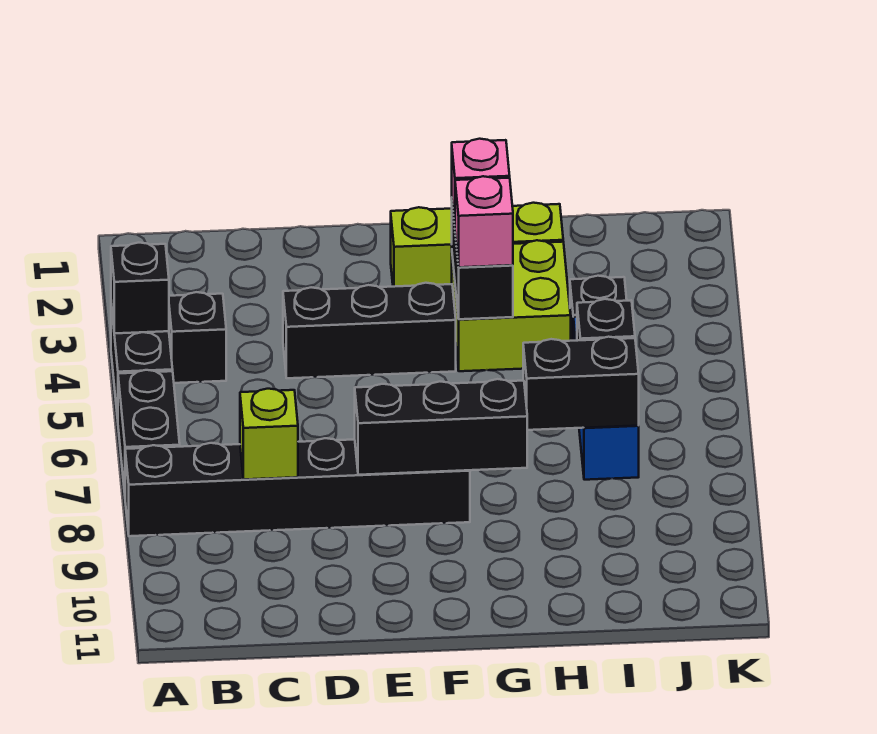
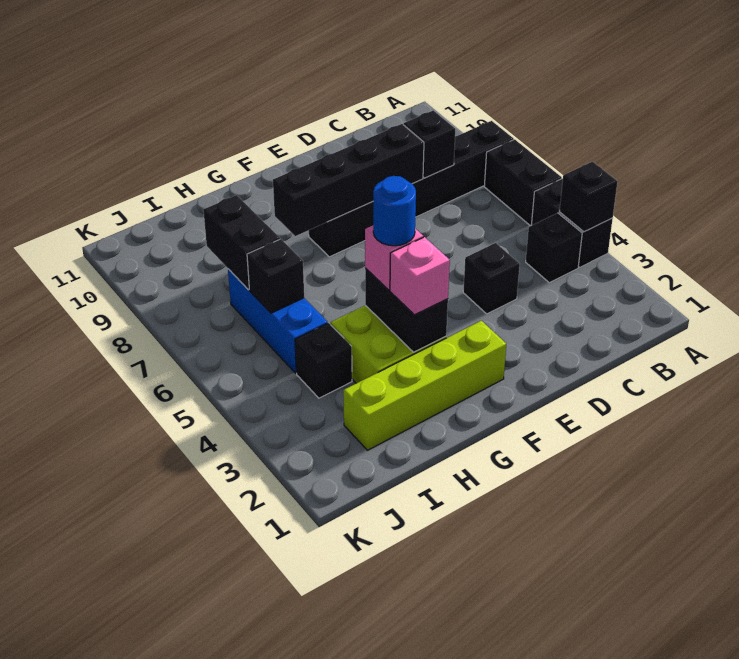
lime 1x1 brick [240,389,298,479] -> black 1x1 brick [404,110,455,178]
black 1x3 brick [283,283,456,378] -> black 1x1 brick [463,243,520,314]
black 1x3 brick [355,379,527,475] -> black 1x4 brick [273,124,424,236]
lime 1x3 brick [391,203,563,287] -> lime 1x4 brick [343,321,506,450]
none -> blue 1x1 round brick [373,176,416,246]
black 1x2 brick [523,337,639,430] -> black 1x2 brick turned to [203,195,280,290]

